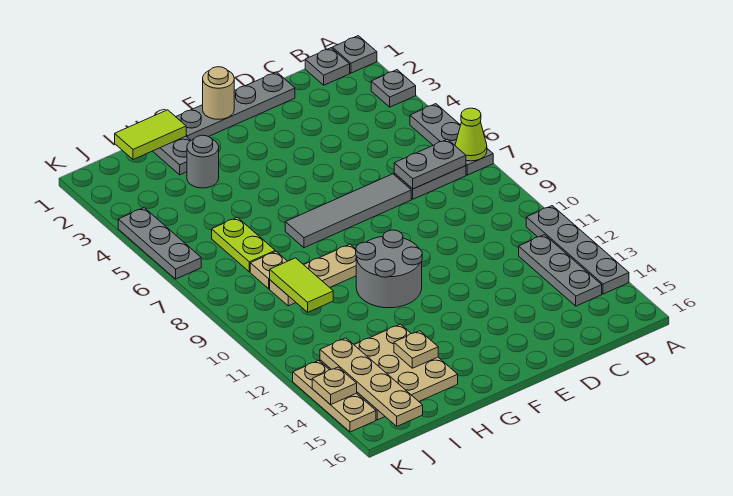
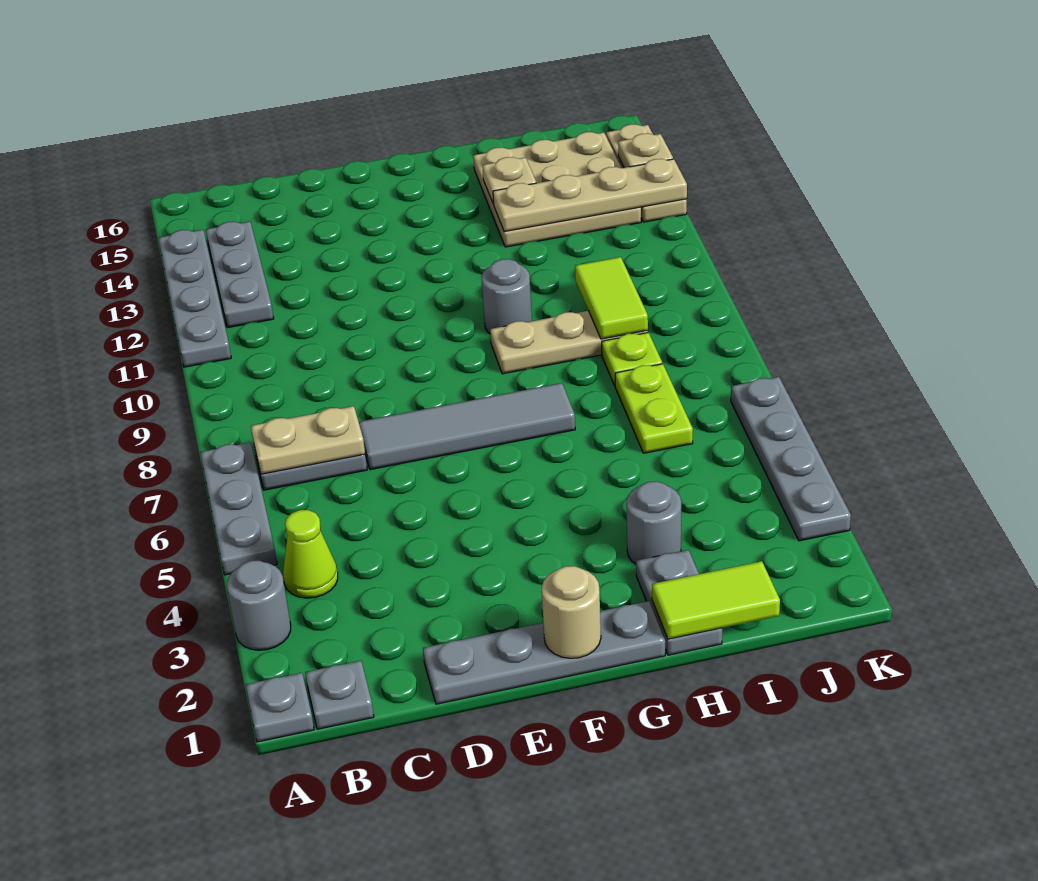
grey 1x1 plate [371,70,416,107] -> grey 1x1 round brick [227,561,291,650]
lime 1x1 cone [455,108,487,161] -> lime 1x1 cone moved to [283,510,338,598]
grey 1x2 plate [394,139,466,189] -> tan 1x2 plate [251,406,365,474]
grey 2x2 round brick [356,230,422,308] -> grey 1x1 round brick [481,259,532,334]
tan 1x1 plate [250,251,287,289] -> lime 1x1 plate [602,333,662,386]
tan 1x4 plate [320,338,423,426] -> tan 1x4 plate turned to [493,159,687,232]
grey 1x3 plate [118,208,201,279] -> grey 1x4 plate [731,377,851,541]

